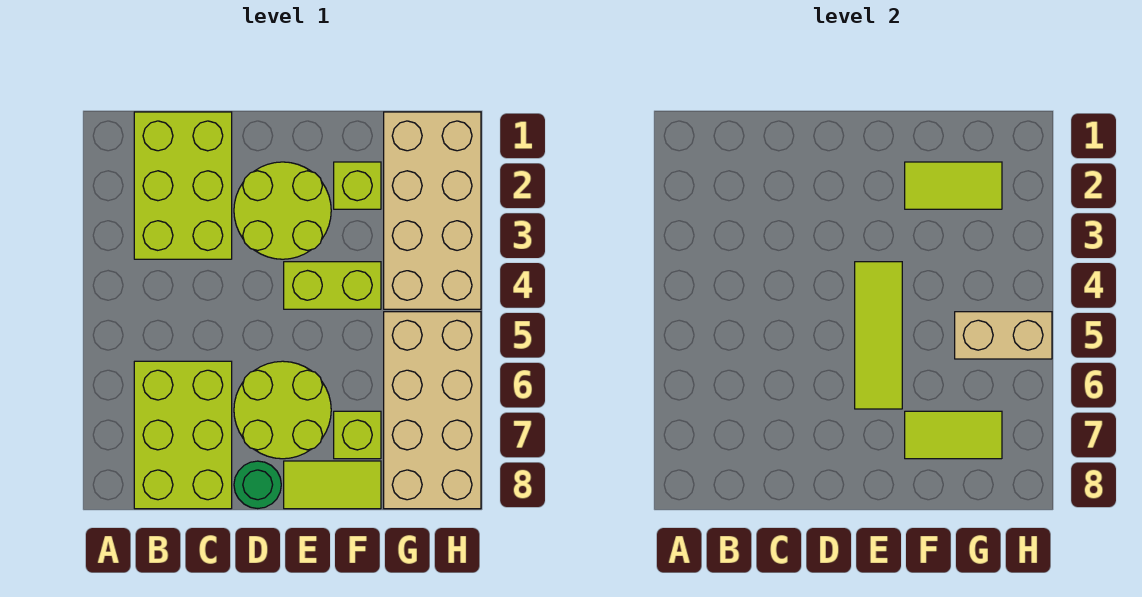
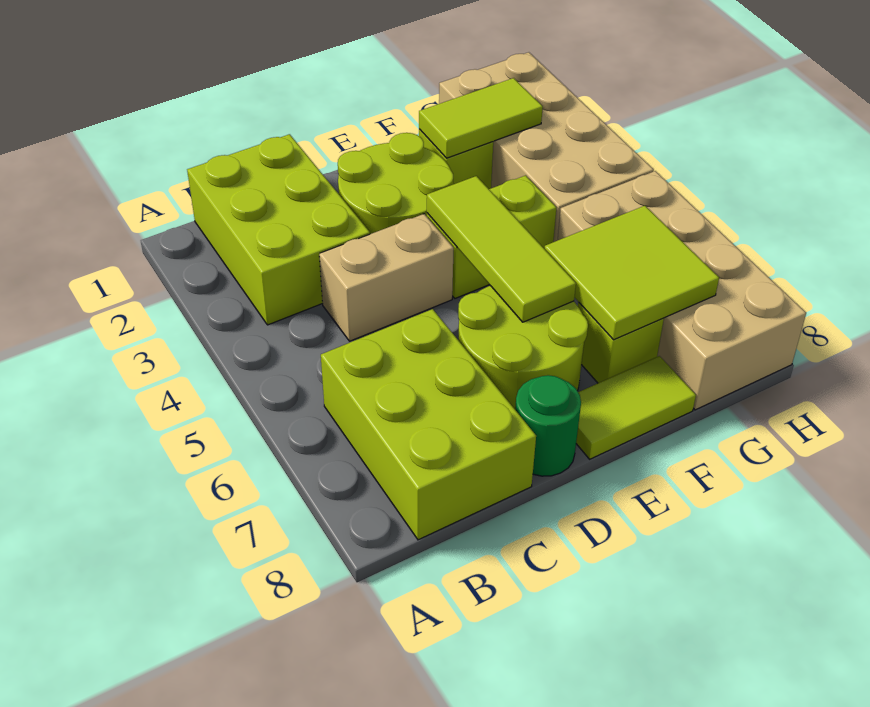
lime 1x2 tile [905,411,1002,459] -> lime 2x2 tile [545,206,719,340]
tan 1x2 brick [955,312,1052,359] -> tan 1x2 brick moved to [319,214,454,341]

